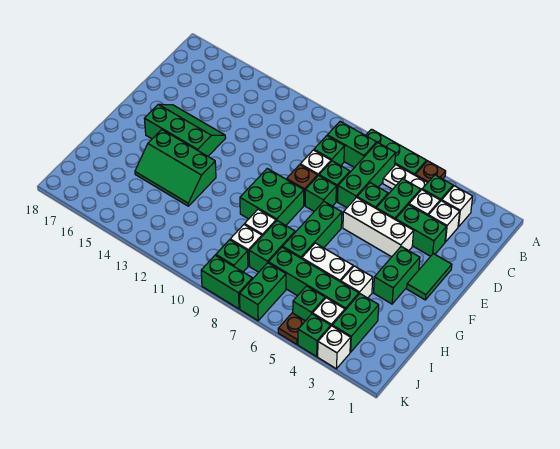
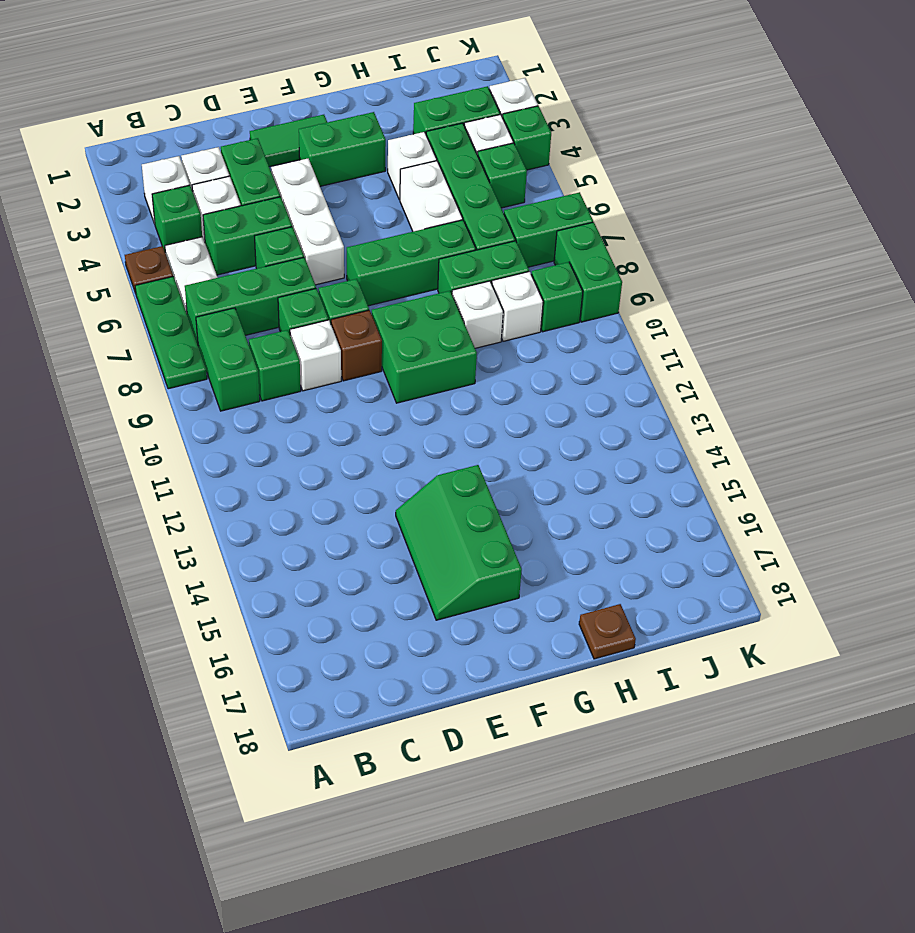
green 2x3 slope [135,130,216,206] -> none
brown 1x1 plate [278,313,305,344] -> brown 1x1 plate moved to [579,604,636,659]

